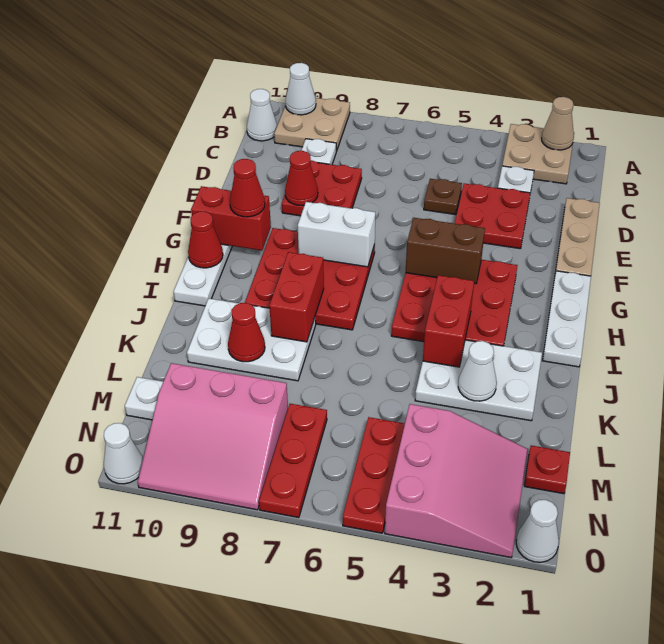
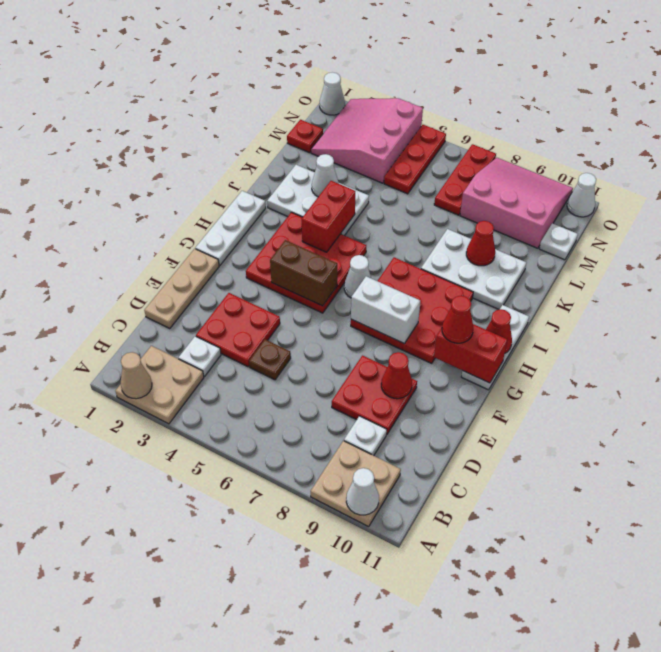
white 1x1 cone [247,89,277,141] -> white 1x1 cone moved to [344,255,371,298]
red 1x2 brick [269,252,324,342] -> none

